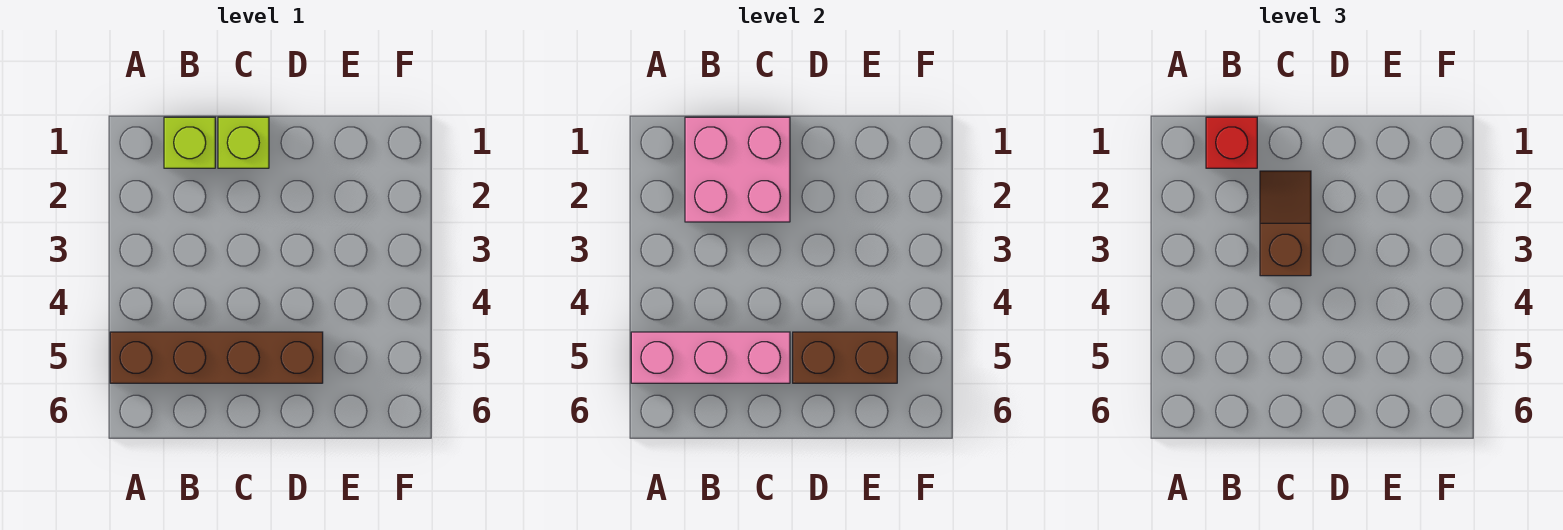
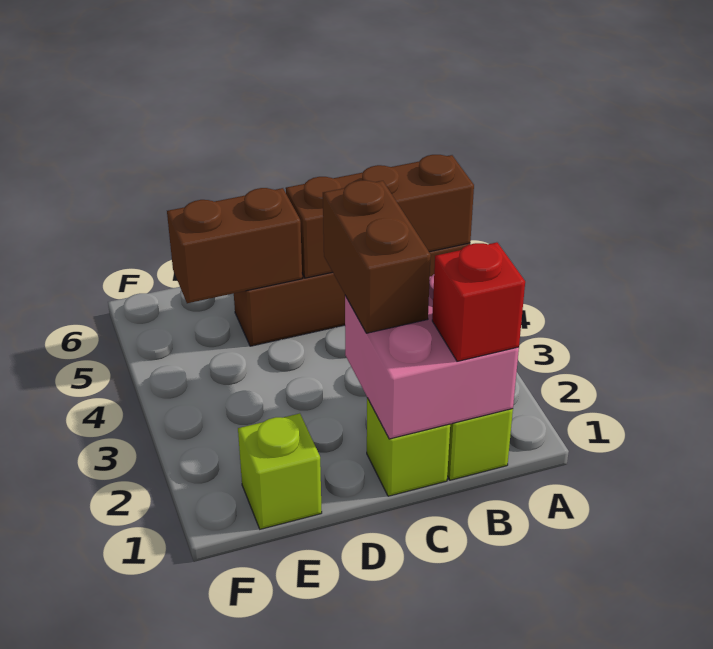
pink 1x3 brick [631,332,790,383] -> brown 1x3 brick [286,155,474,278]
brown 1x2 slope [1260,171,1311,276] -> brown 1x2 brick [323,180,431,333]
none -> lime 1x1 brick [238,413,322,529]

